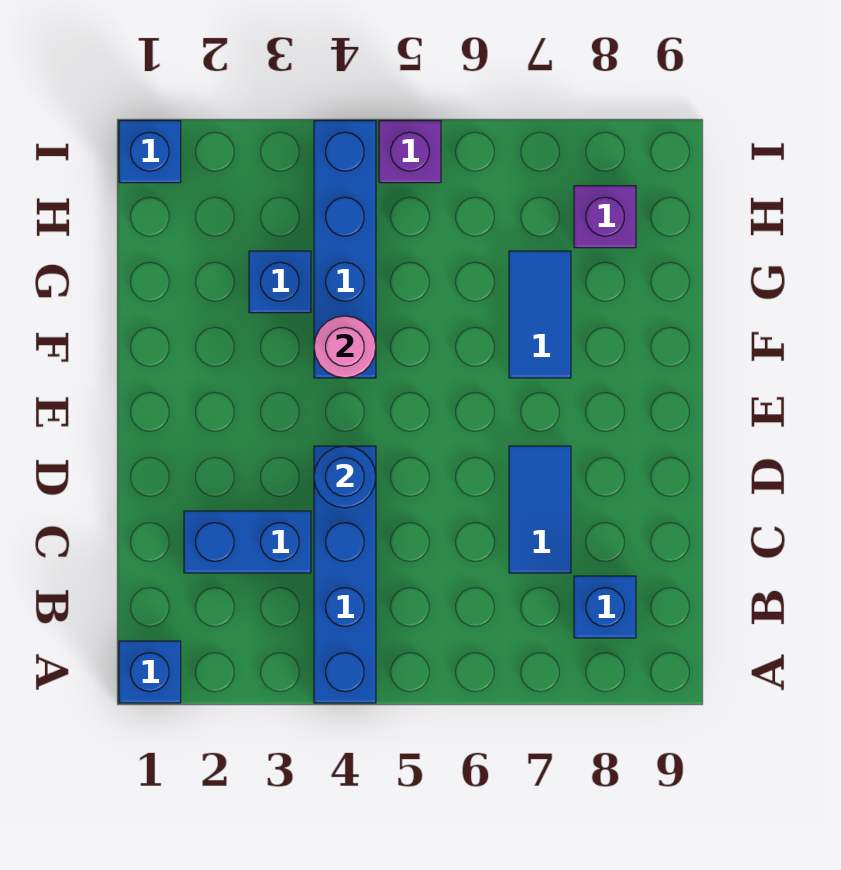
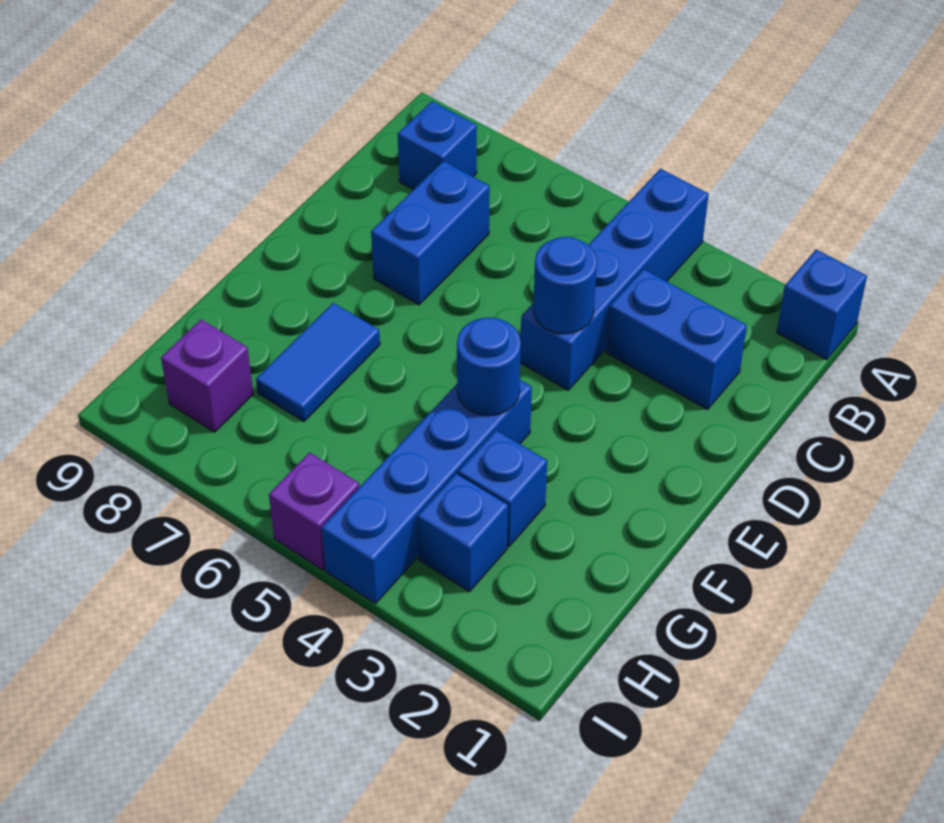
blue 1x2 tile [509,446,571,573] -> blue 1x2 brick [371,161,490,305]
pink 1x1 round brick [314,316,376,378] -> blue 1x1 round brick [457,318,521,416]
blue 1x1 brick [119,121,181,183] -> blue 1x1 brick moved to [417,473,508,592]

